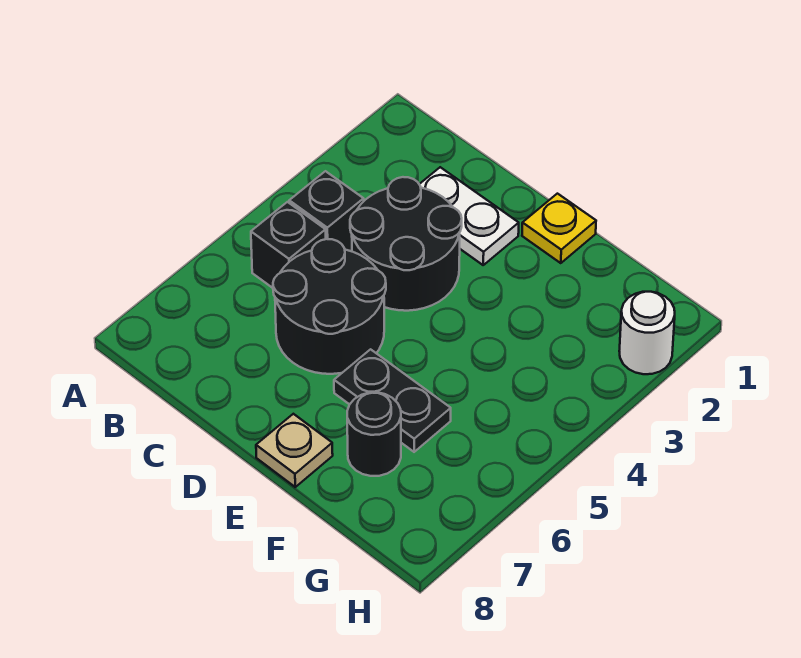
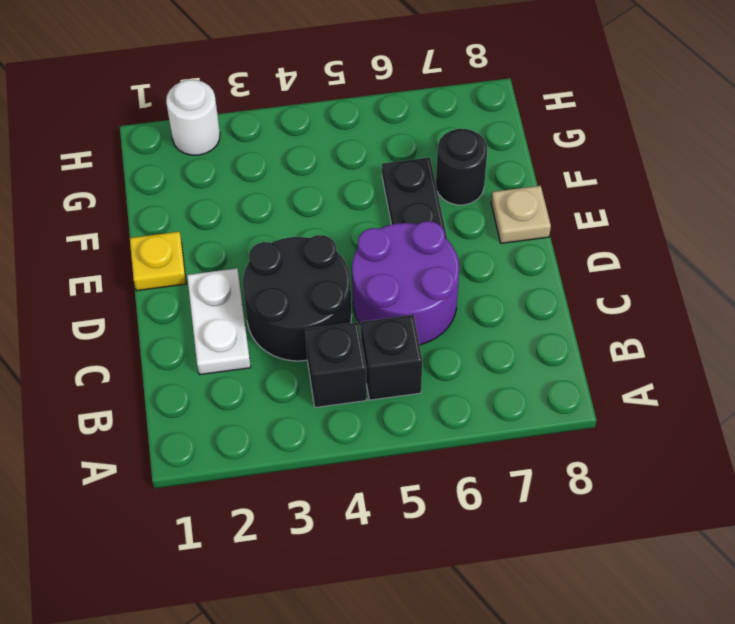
black 2x2 round brick [273,239,386,374] -> purple 2x2 round brick [352,221,459,345]

